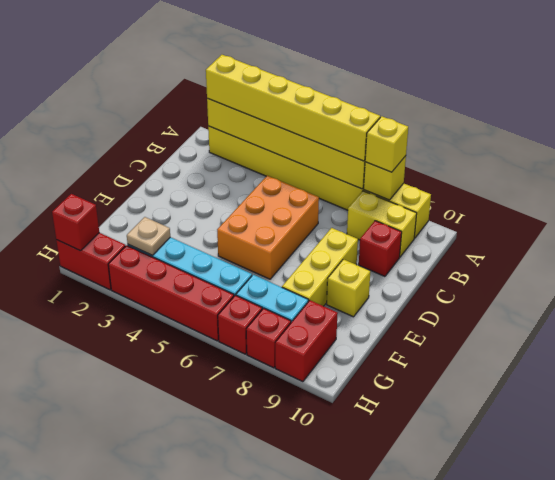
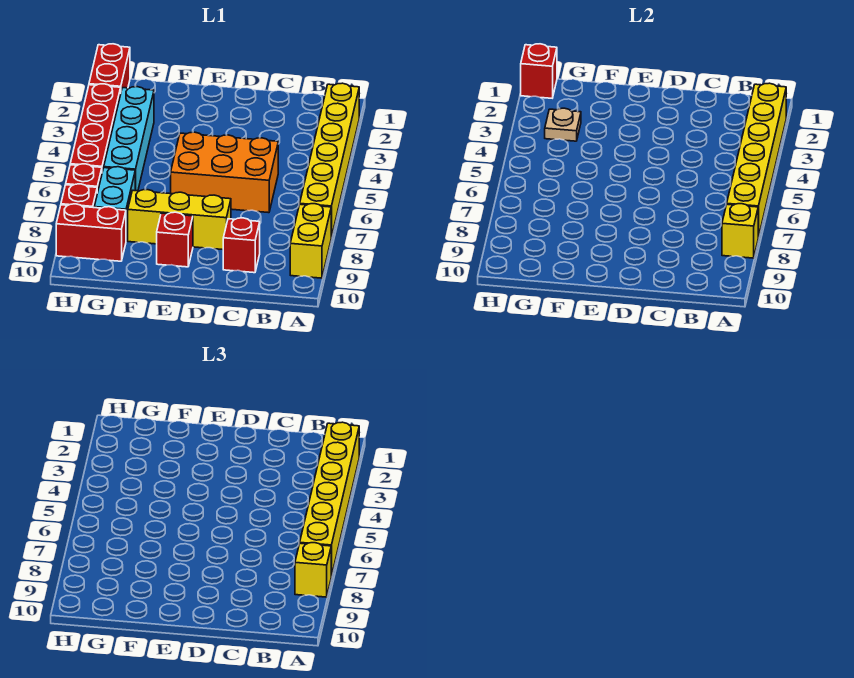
yellow 1x2 brick [347,191,417,257] -> none
yellow 1x1 brick [327,259,370,317] -> red 1x1 brick [157,212,193,267]

